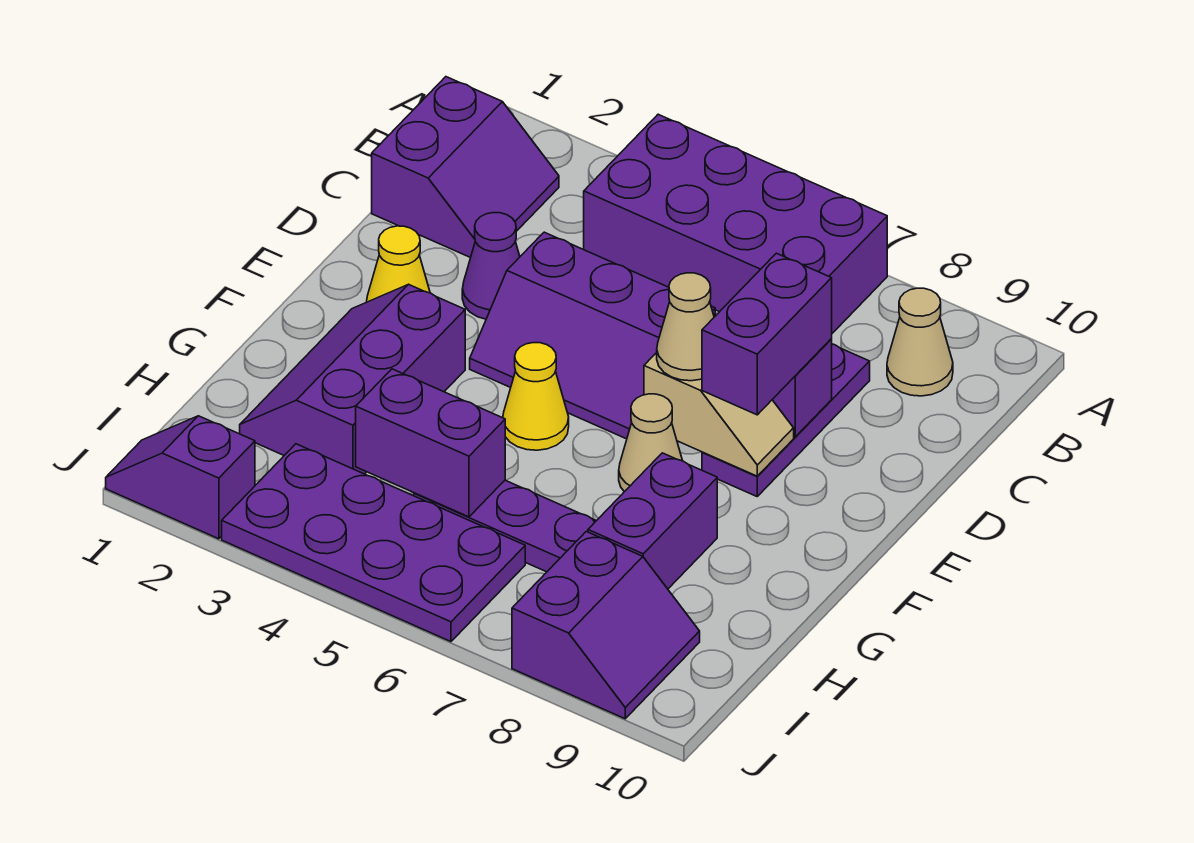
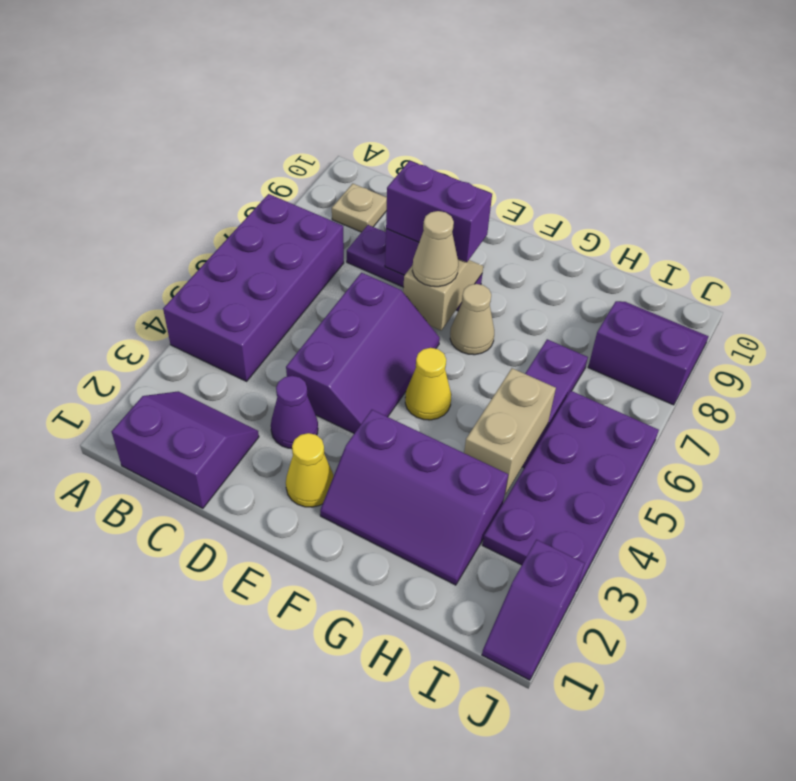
tan 1x1 cone [887,288,953,396] -> tan 1x1 plate [332,184,387,232]
purple 1x2 brick [588,453,717,589] -> none
purple 1x2 brick [356,369,505,517] -> tan 1x2 brick [464,368,556,494]

